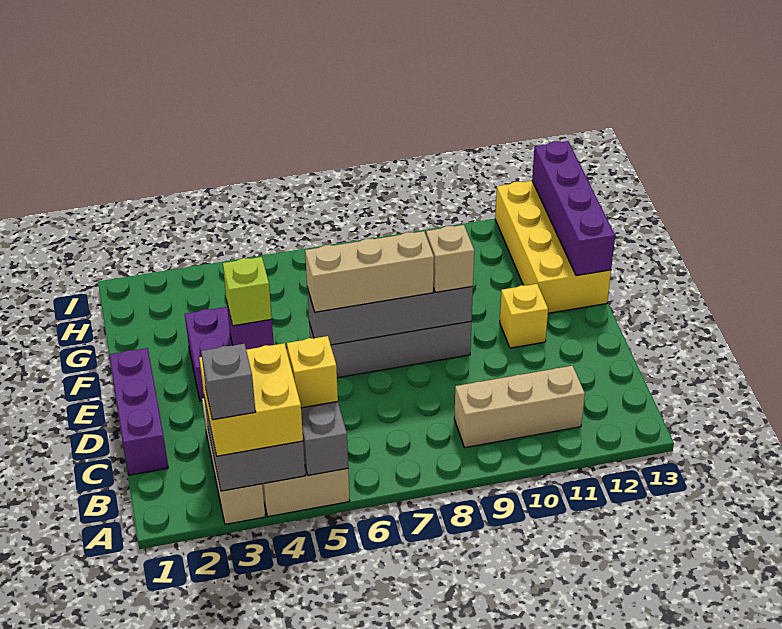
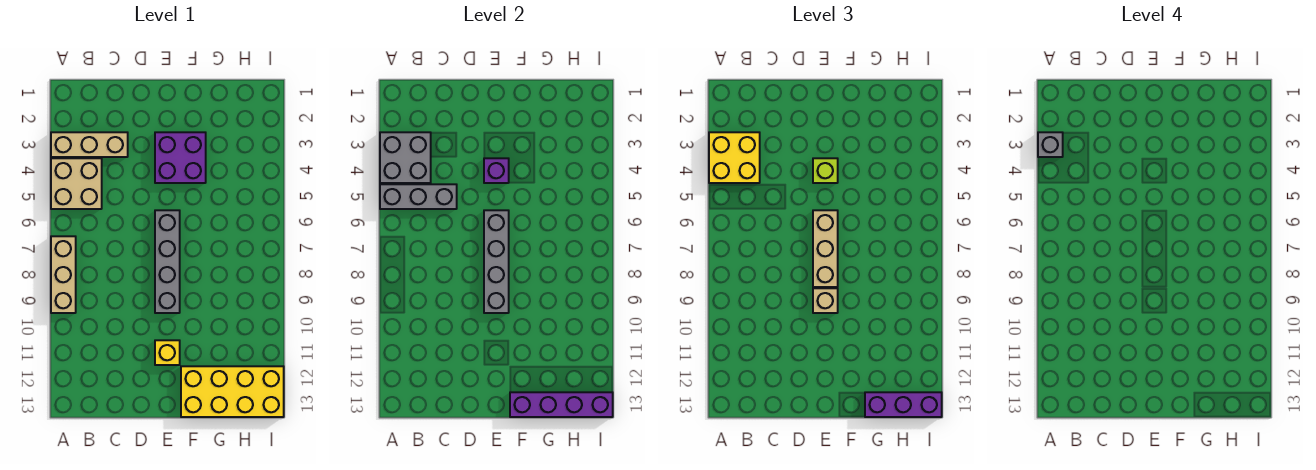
yellow 1x1 brick [287,336,338,408] -> none
tan 1x3 brick [454,366,585,448] -> tan 1x3 brick moved to [51,236,76,313]
purple 1x3 brick [109,348,168,475] -> purple 1x3 brick moved to [865,392,942,417]

